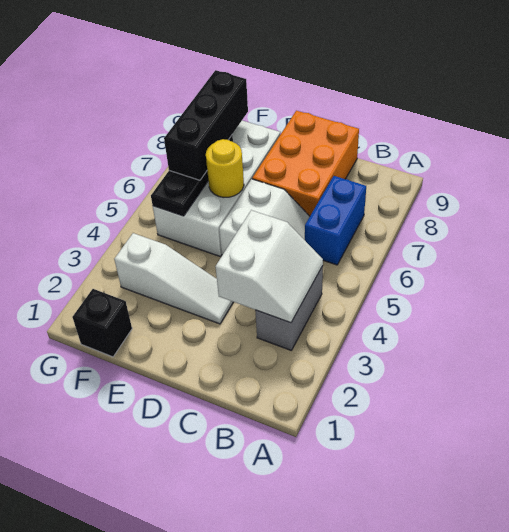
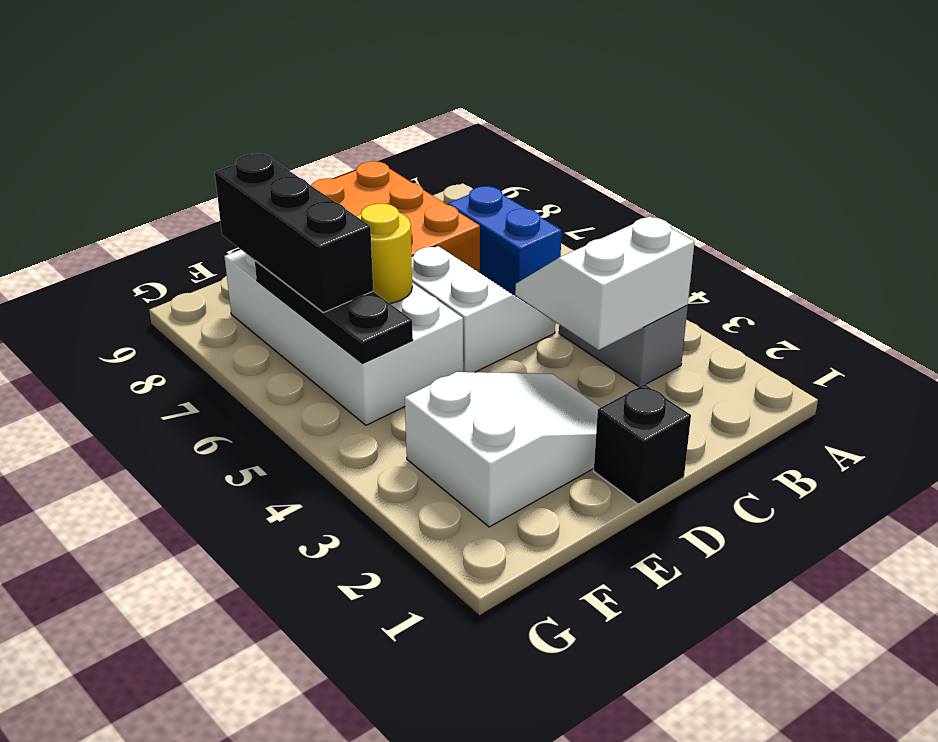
white 2x2 slope [215,210,323,323] -> white 2x2 slope turned to [515,217,694,350]
white 1x3 slope [114,233,233,324] -> white 2x3 slope [405,372,600,527]
black 1x1 brick [72,289,132,357] -> black 1x1 brick moved to [594,384,691,504]

